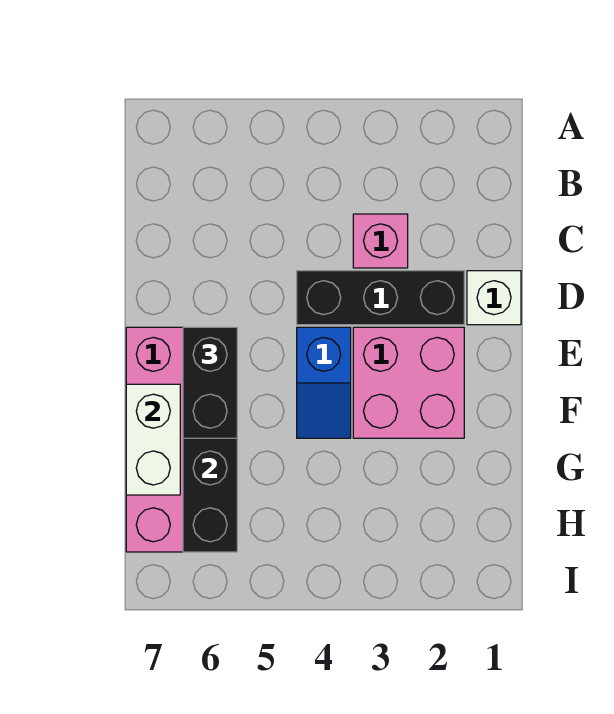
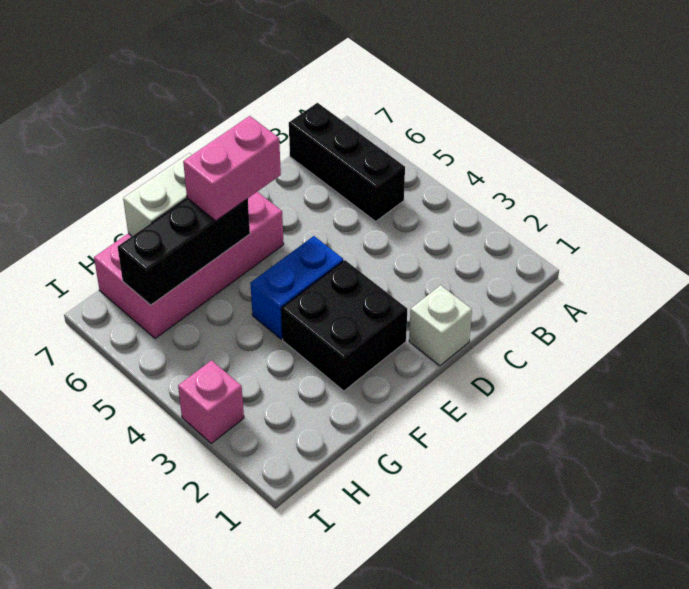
pink 1x1 brick [353,214,408,268] -> pink 1x1 brick moved to [178,360,244,443]
black 1x3 brick [297,271,464,325] -> black 1x3 brick moved to [289,103,405,221]
pink 2x2 brick [353,327,464,438] -> black 2x2 brick [281,260,407,391]
blue 1x2 slope [297,327,351,438] -> blue 1x2 brick [250,236,343,339]
black 1x2 brick [183,327,237,438] -> pink 1x2 brick [183,116,281,221]

